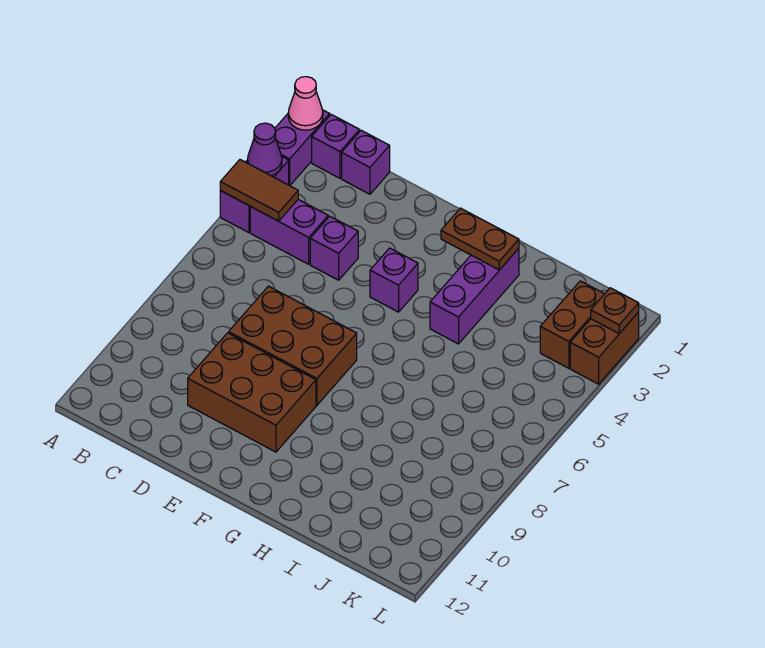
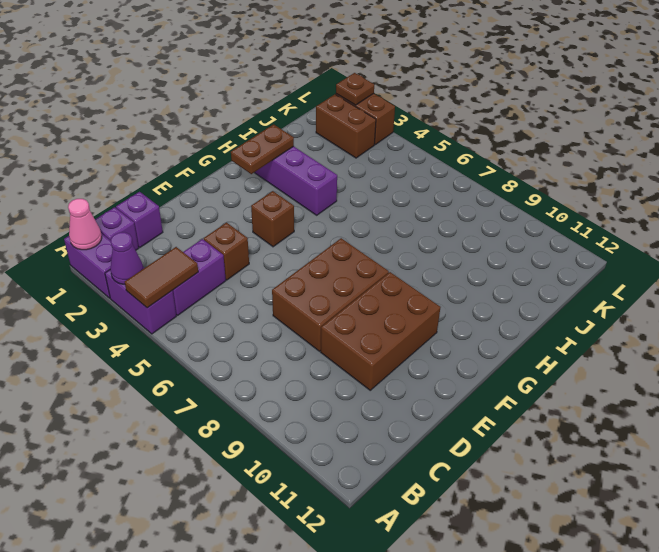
purple 1x1 brick [310,216,358,280] -> brown 1x1 brick [204,223,249,280]
purple 1x1 brick [370,248,418,312] -> brown 1x1 brick [251,191,294,247]

